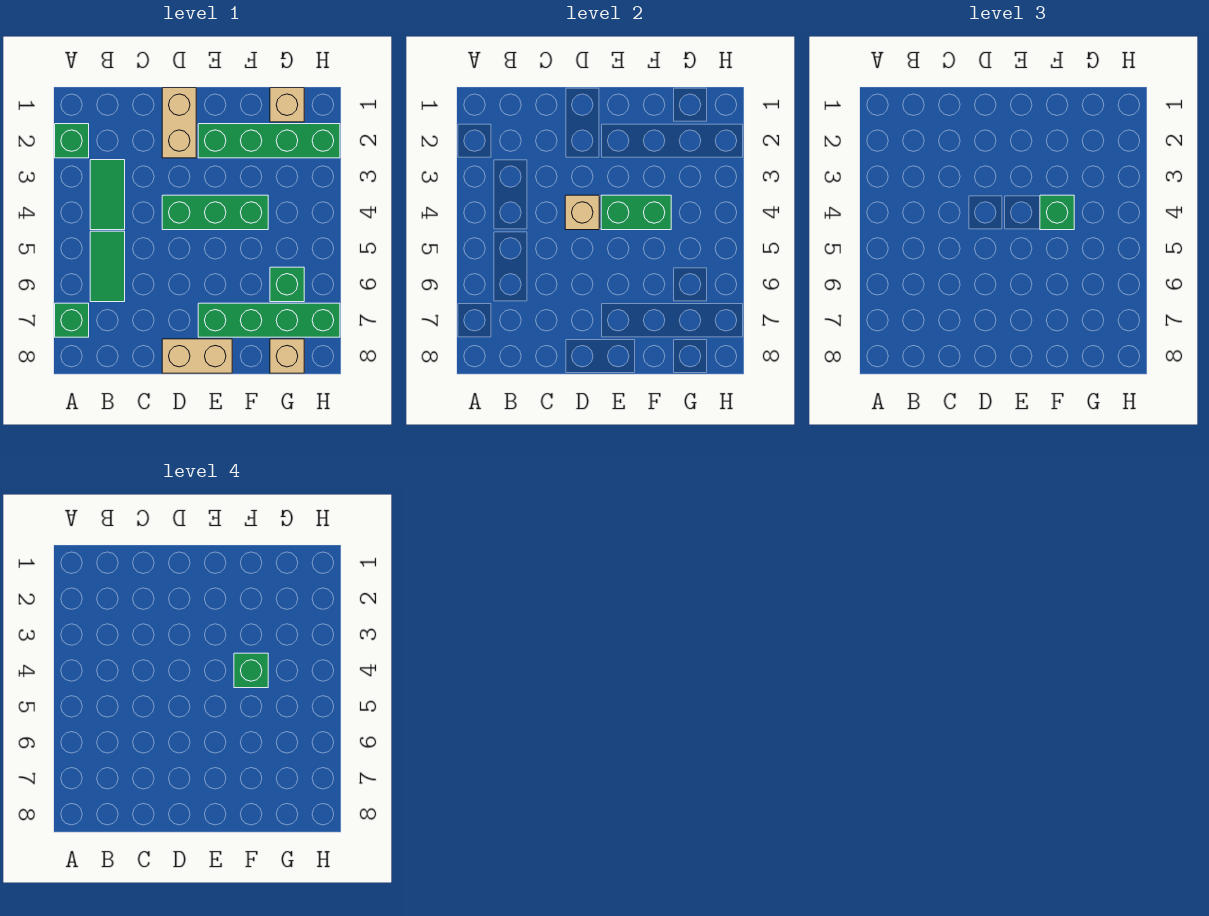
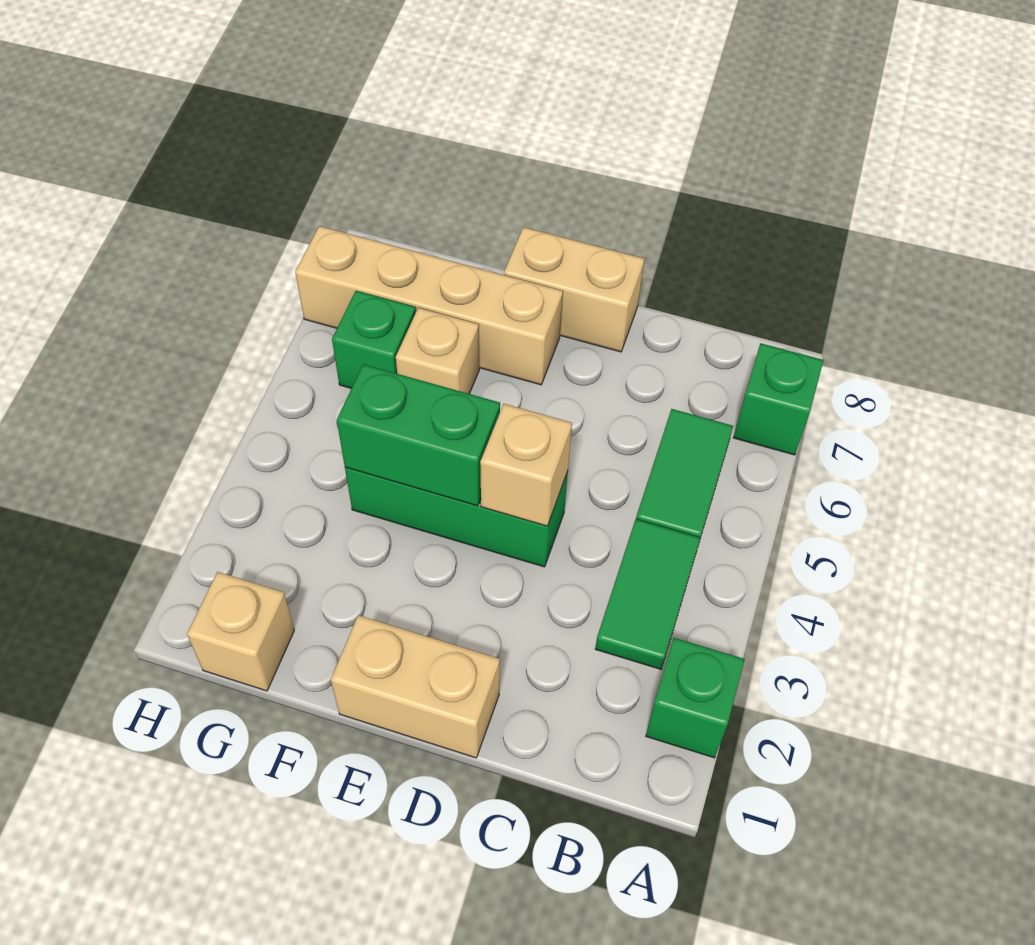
tan 1x2 brick [162,88,196,158] -> tan 1x2 brick turned to [331,615,500,758]
green 1x4 brick [198,124,340,158] -> none
green 1x4 brick [198,303,340,337] -> tan 1x4 brick [295,226,563,385]
green 1x1 brick [1040,195,1074,230] -> none
green 1x1 brick [234,653,268,688] -> none
tan 1x1 brick [270,339,304,373] -> tan 1x1 brick moved to [396,308,479,394]

